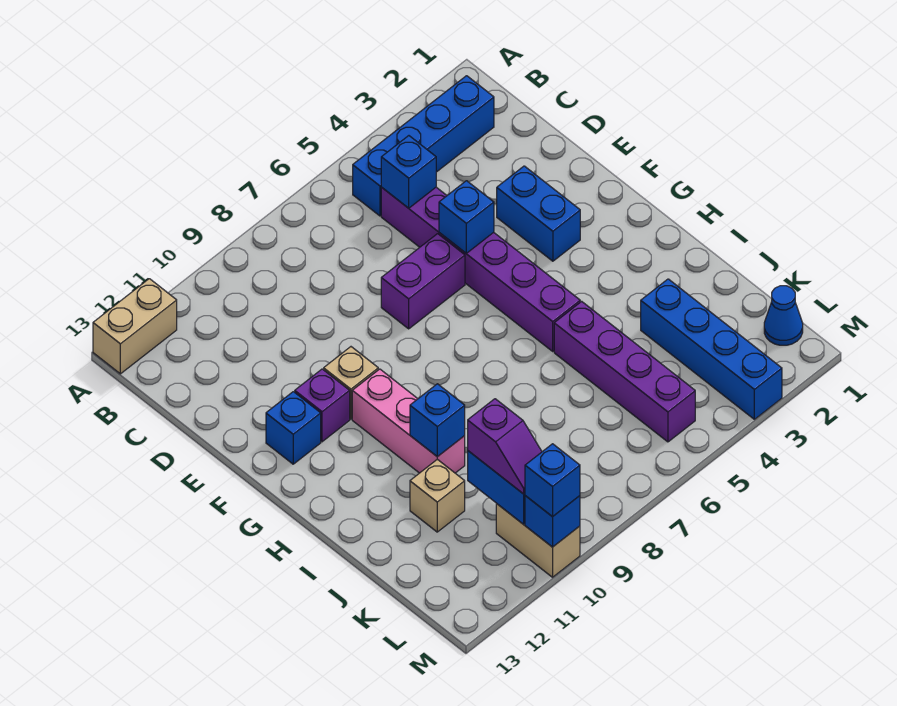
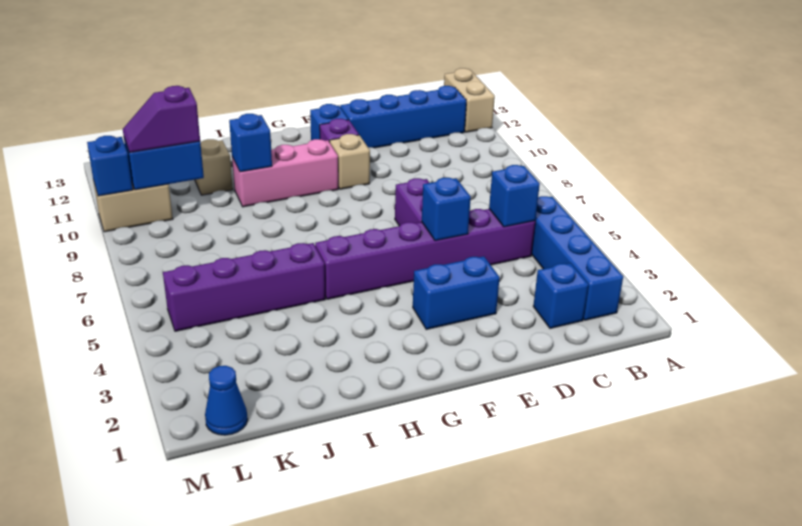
blue 1x4 brick [641,279,782,419] -> blue 1x4 brick moved to [340,86,466,148]
blue 1x1 brick [525,444,580,517] -> blue 1x1 brick moved to [533,263,589,328]

